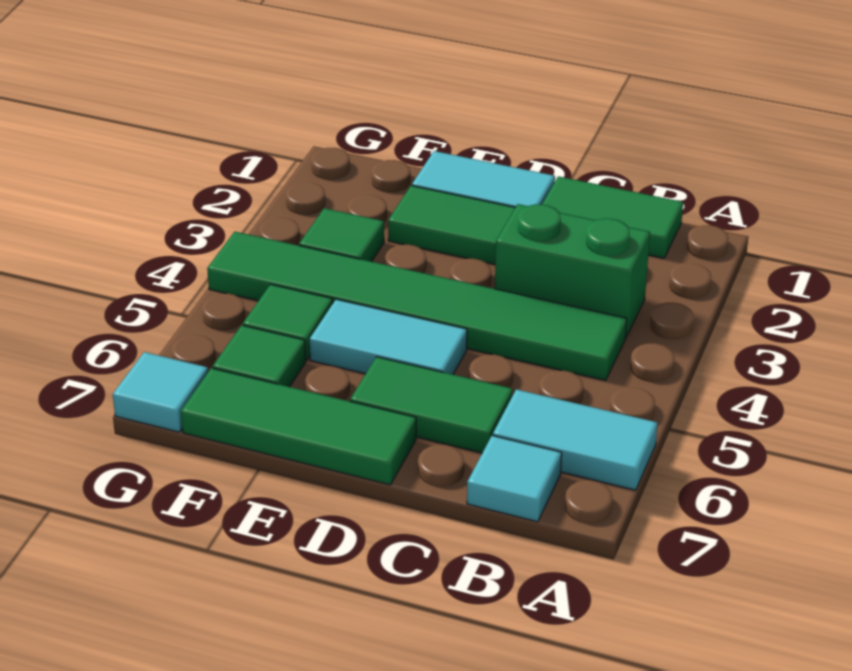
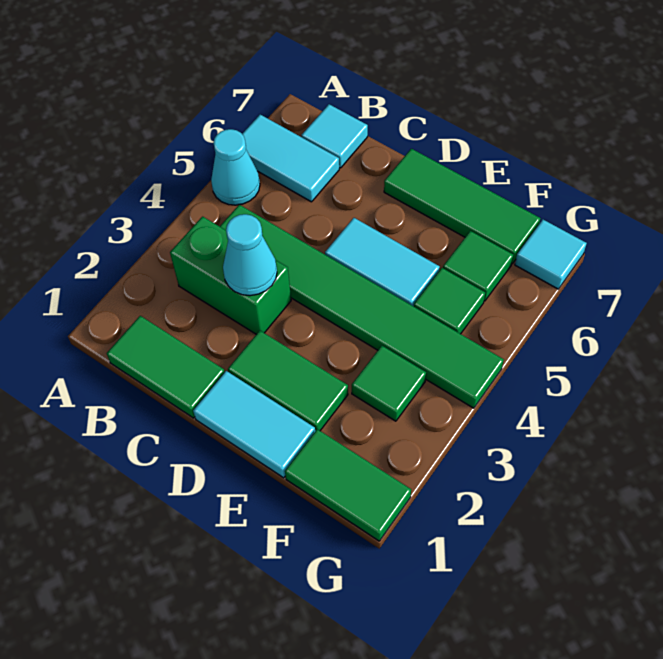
none -> cyan 1x1 cone [211,129,260,205]
none -> cyan 1x1 cone [223,214,277,296]
green 1x2 tile [350,357,513,453] -> green 1x2 tile moved to [285,429,411,541]

